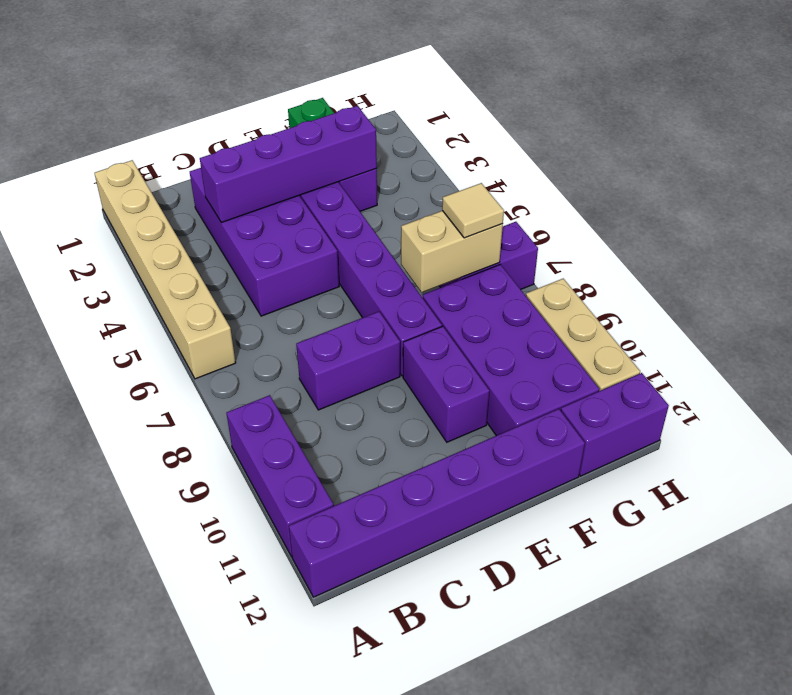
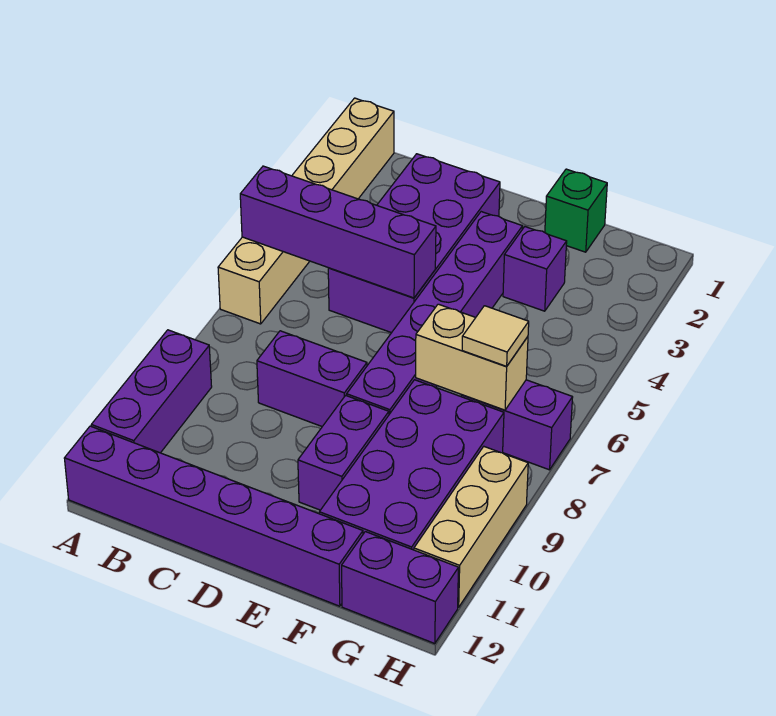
purple 1x4 brick [200,106,377,223] -> purple 1x4 brick moved to [240,166,436,298]

